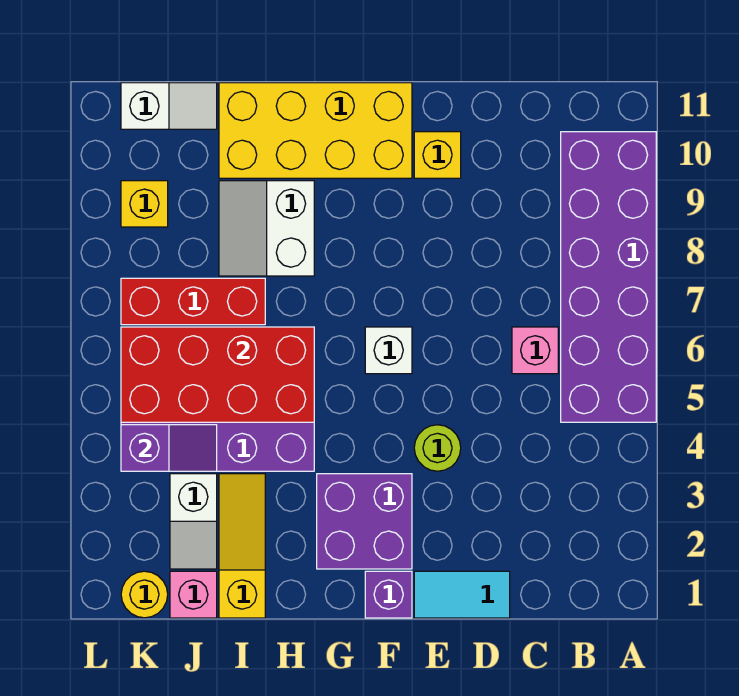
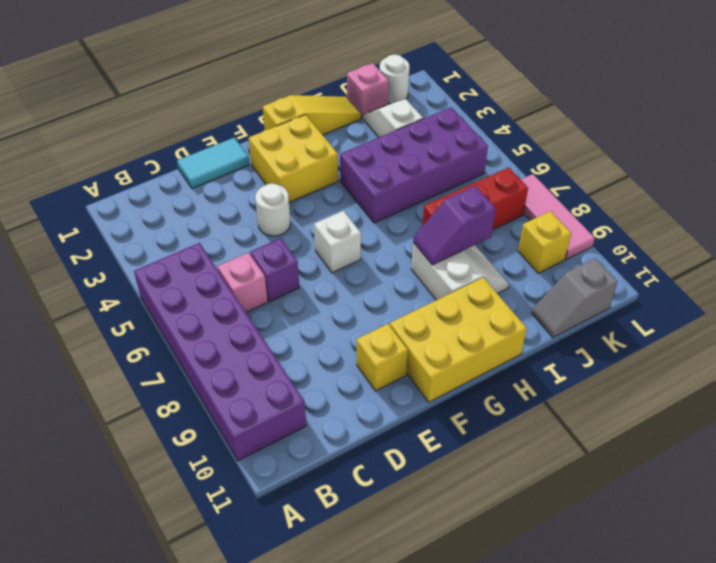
lime 1x1 round brick [414,425,461,471] -> white 1x1 round brick [255,183,290,236]
purple 1x1 brick [365,571,412,618] -> purple 1x1 brick moved to [250,238,299,302]
purple 2x2 brick [317,474,412,569] -> yellow 2x2 brick [249,115,338,202]
yellow 2x4 brick [219,83,412,178] -> yellow 2x3 brick [390,278,527,402]
red 2x4 brick [121,327,314,422] -> none
yellow 1x3 slope [219,474,265,618] -> yellow 1x3 slope turned to [263,95,361,135]
purple 1x2 slope [121,425,217,471] -> purple 1x2 slope moved to [413,186,496,265]
white 1x2 slope [121,83,217,129] -> grey 1x2 slope [532,258,617,337]
yellow 1x1 round brick [121,571,168,618] -> white 1x1 round brick [380,54,409,104]
none -> pink 1x3 tile [521,174,595,259]

